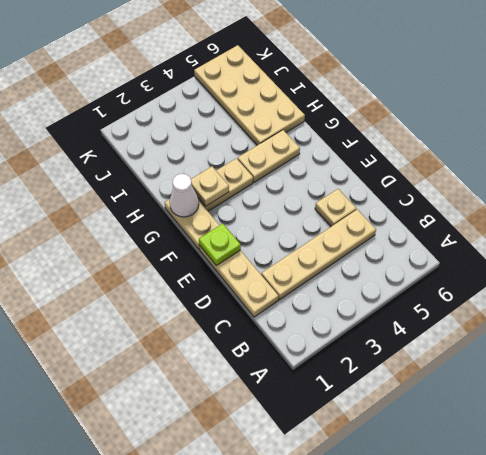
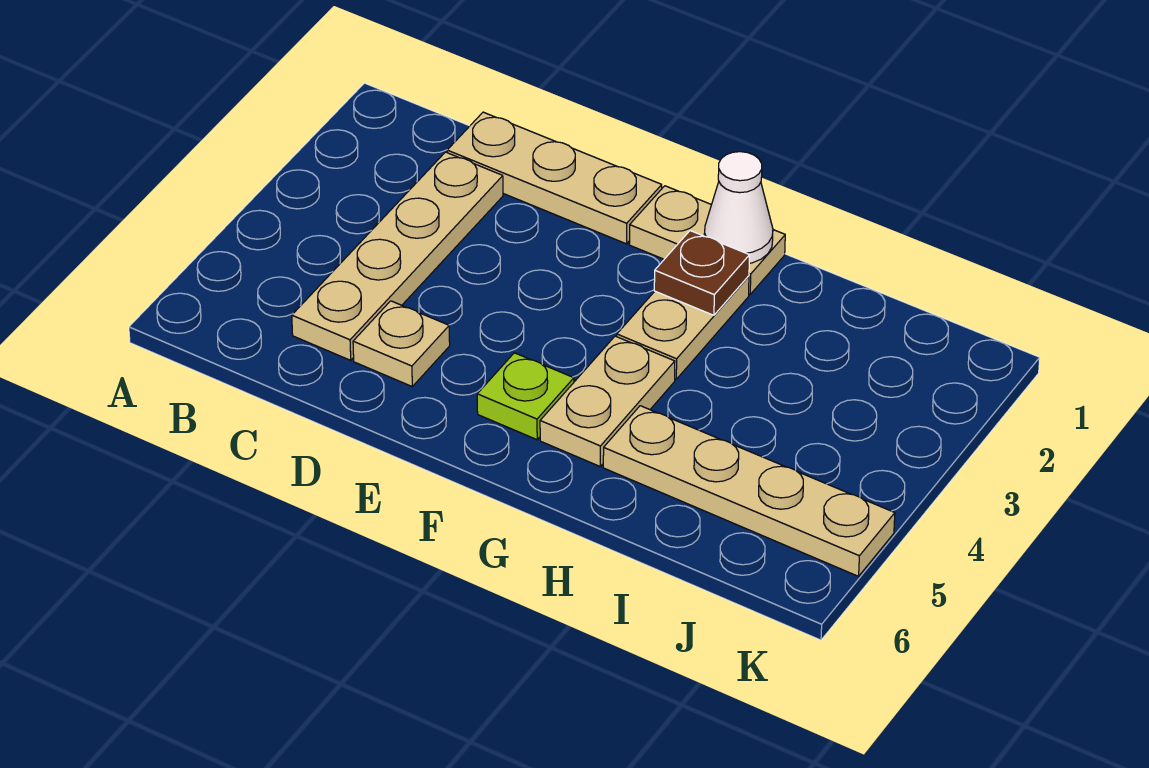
lime 1x1 plate [199,224,241,265] -> lime 1x1 plate moved to [477,353,574,440]
tan 1x1 plate [191,167,229,206] -> brown 1x1 plate [654,231,750,315]
tan 2x4 plate [194,45,305,145] -> tan 1x4 plate [603,406,895,576]

